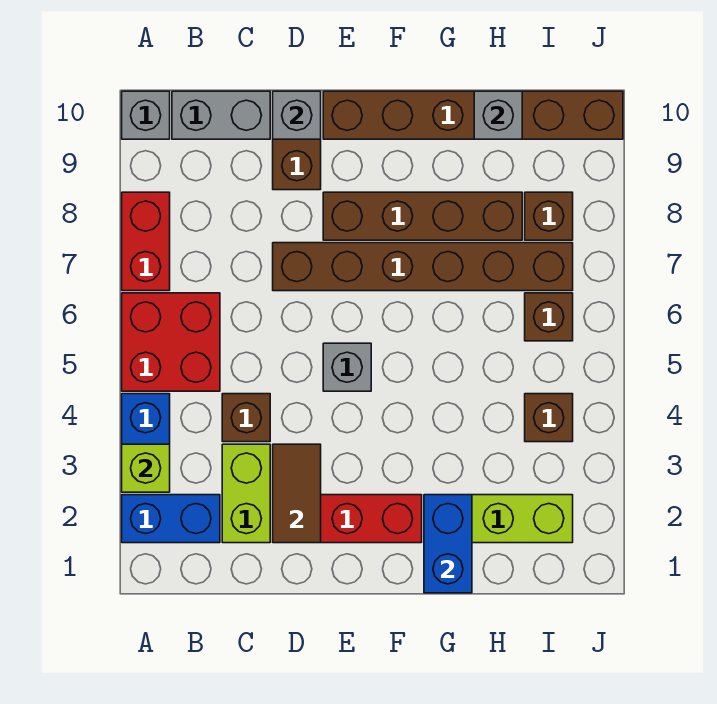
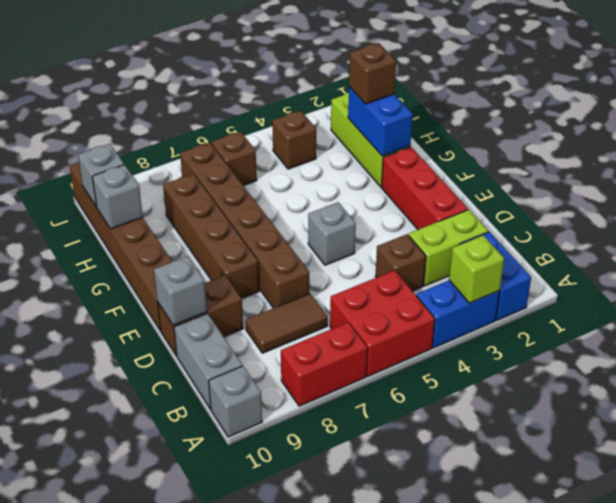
brown 1x2 tile [273,444,321,543] -> brown 1x2 tile moved to [245,294,328,353]
blue 1x2 brick [424,495,472,593] -> blue 1x2 brick turned to [348,87,413,156]
brown 1x1 brick [525,192,573,240] -> brown 1x1 brick moved to [349,43,396,104]
none -> grey 1x1 brick [78,144,124,207]

